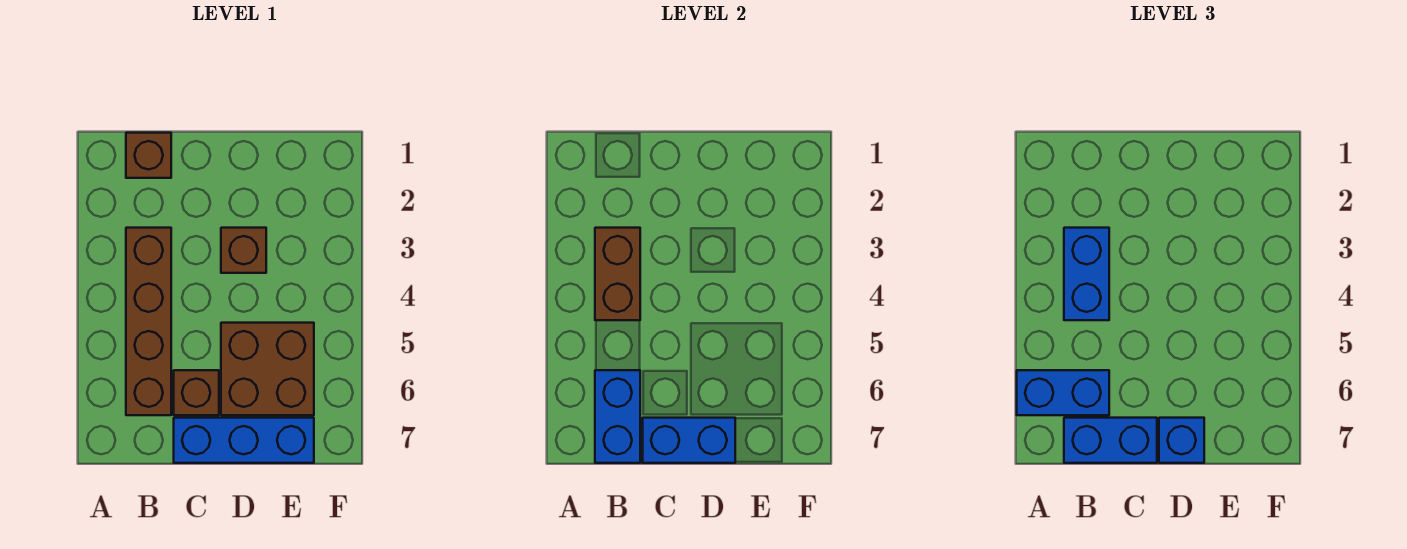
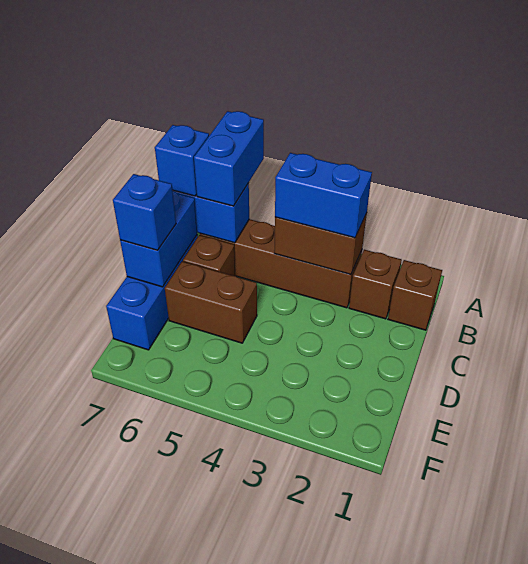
blue 1x2 brick [1064,418,1157,463] -> blue 1x1 brick [155,125,209,196]
brown 1x1 brick [221,228,266,273] -> brown 1x1 brick moved to [349,250,402,319]
brown 2x2 brick [221,323,314,415] -> brown 1x2 brick [165,261,257,343]

